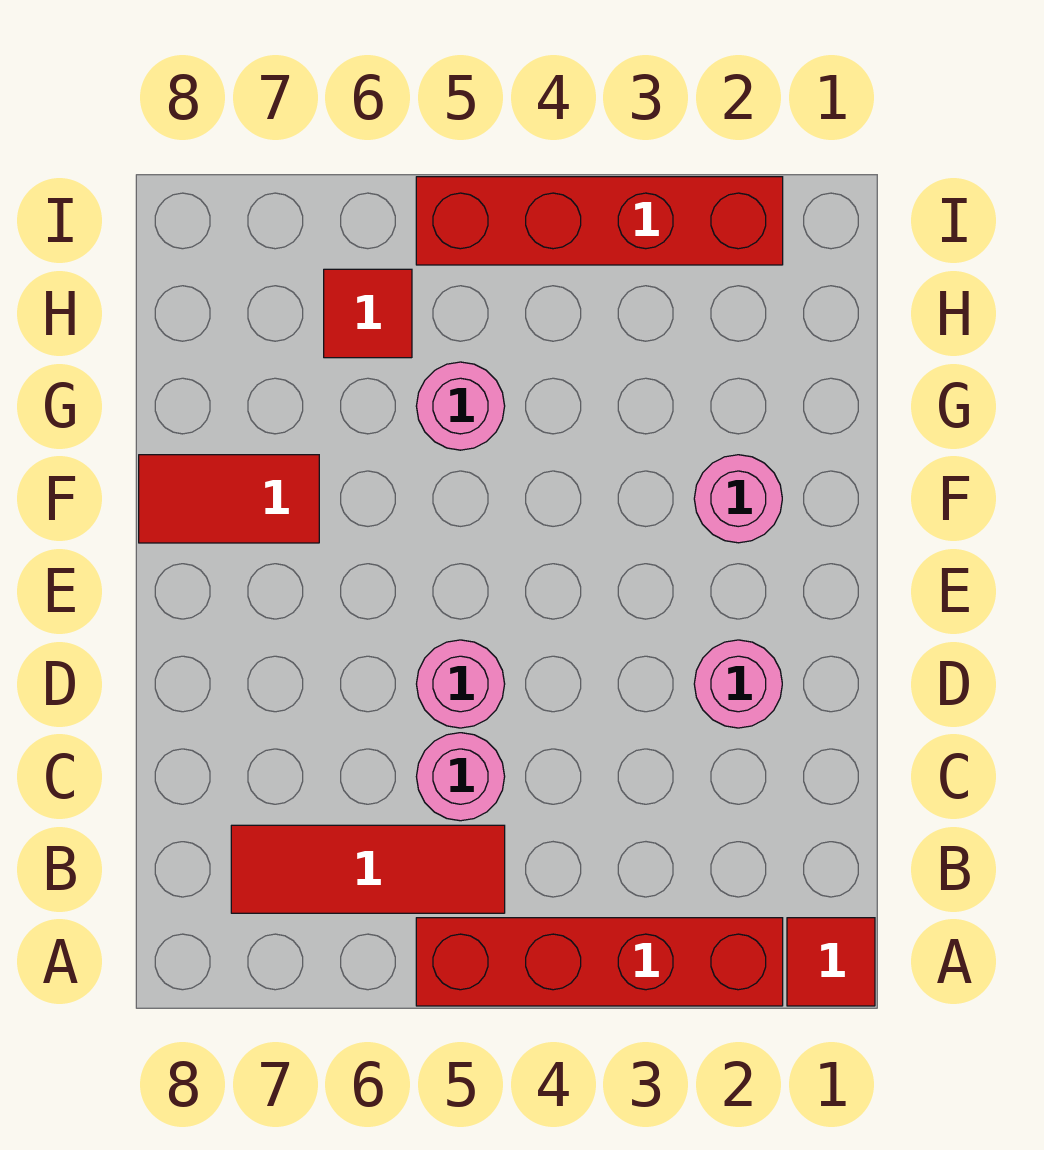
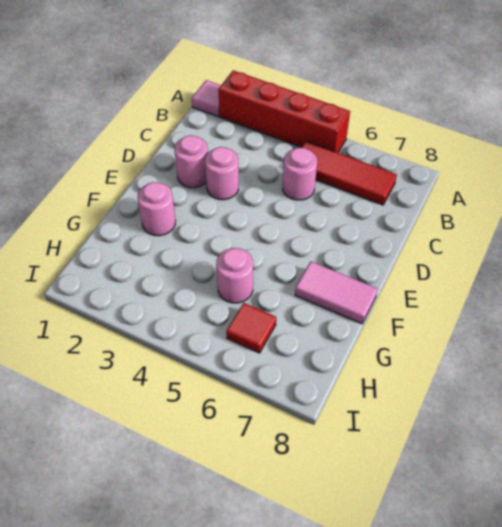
red 1x1 tile [787,918,875,1006] -> pink 1x1 tile [192,80,221,117]
pink 1x1 round brick [417,640,505,728] -> pink 1x1 round brick moved to [205,147,239,200]
red 1x2 tile [139,455,319,543] -> pink 1x2 tile [295,262,378,324]
red 1x4 brick [416,177,783,265] -> none

